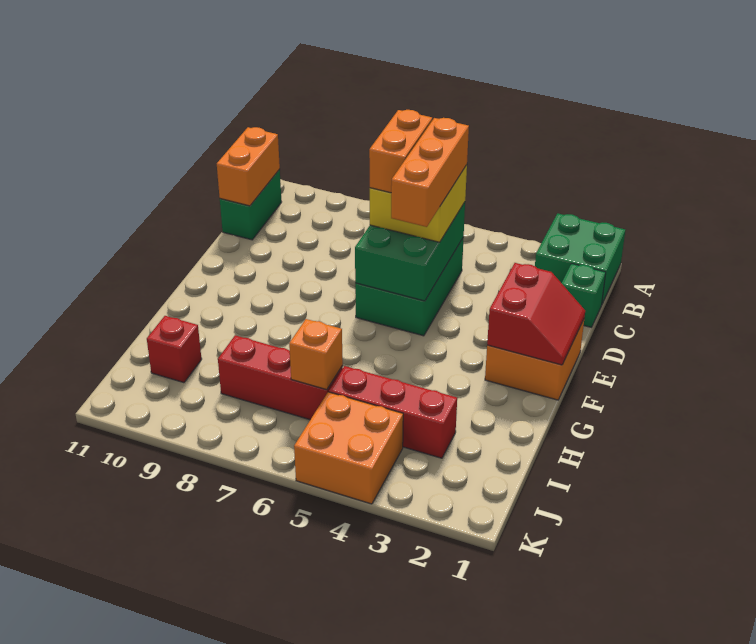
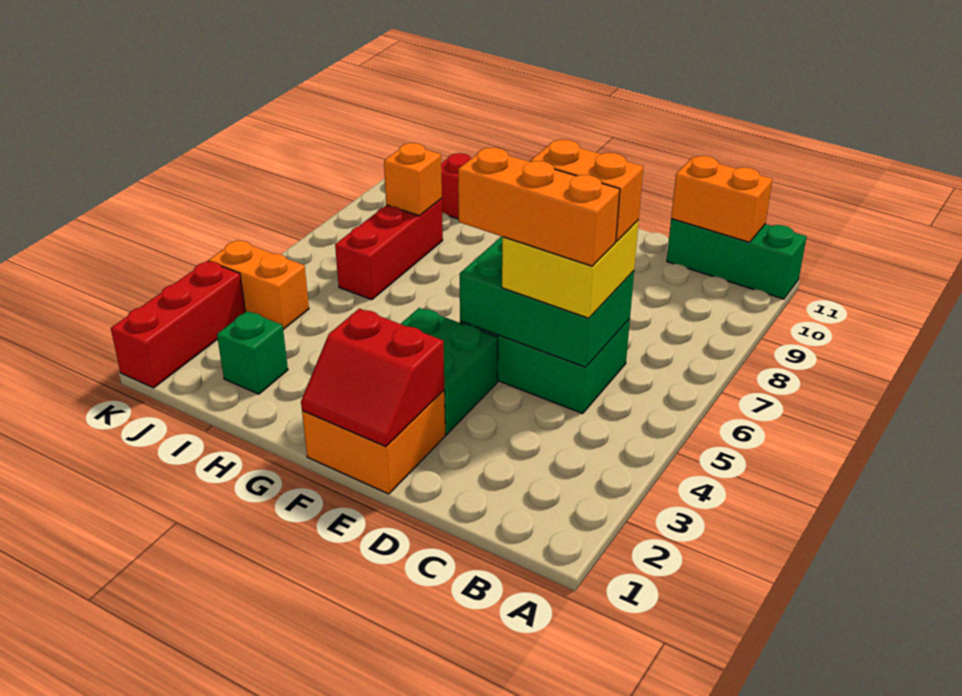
green 2x2 brick [535,213,625,304] -> green 2x2 brick moved to [401,308,498,434]
green 1x2 brick [220,170,281,240] -> green 1x3 brick [667,219,807,299]
green 1x1 brick [562,264,606,327] -> green 1x1 brick moved to [217,311,288,394]
red 1x3 brick [329,366,457,458] -> red 1x3 brick moved to [111,261,245,388]
orange 1x1 brick [289,319,343,390] -> orange 1x1 brick moved to [384,143,442,216]
orange 2x2 brick [294,392,403,504] -> orange 1x2 brick [209,240,309,329]

